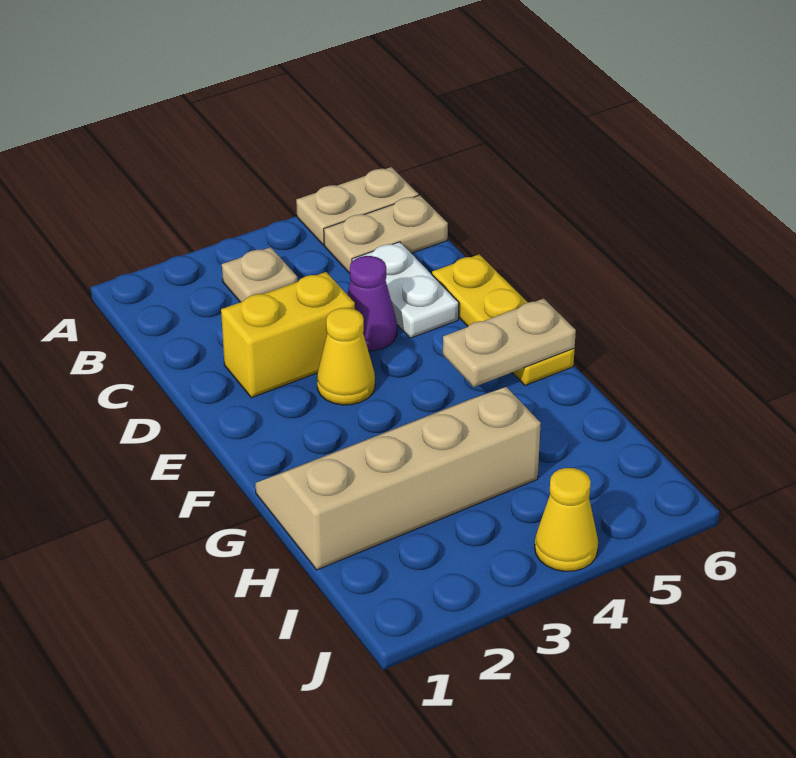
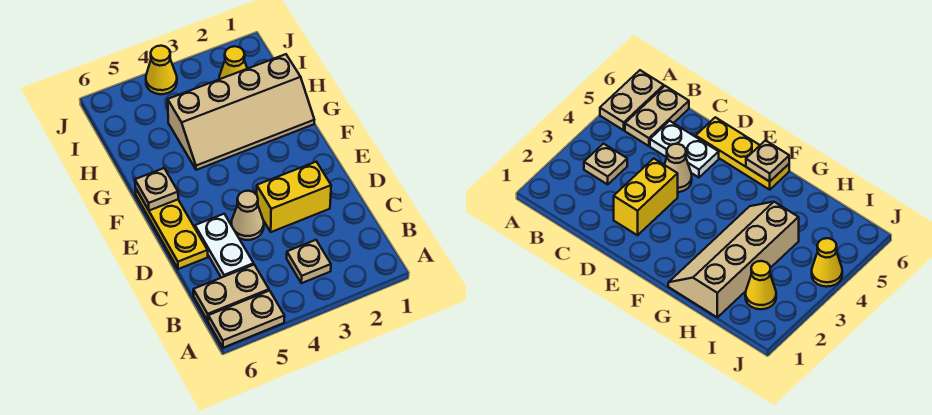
purple 1x1 cone [347,256,397,351] -> tan 1x1 cone [231,191,264,240]
yellow 1x1 cone [317,308,375,405] -> yellow 1x1 cone moved to [219,46,247,79]
tan 1x2 plate [443,299,576,387] -> tan 1x1 plate [135,168,178,211]

